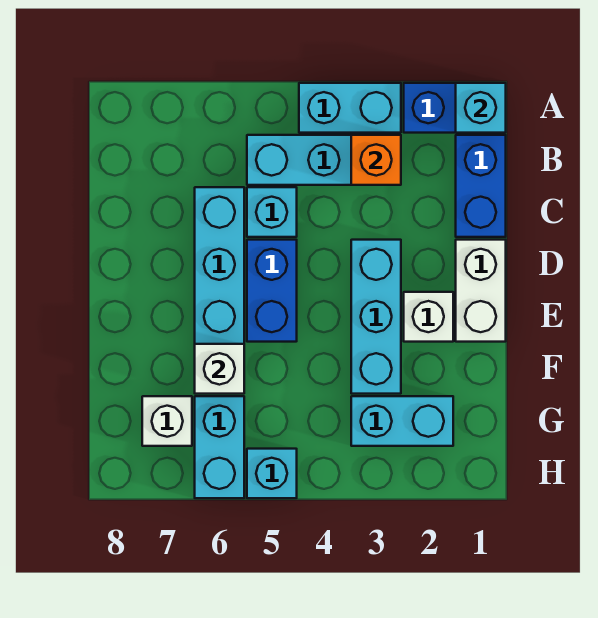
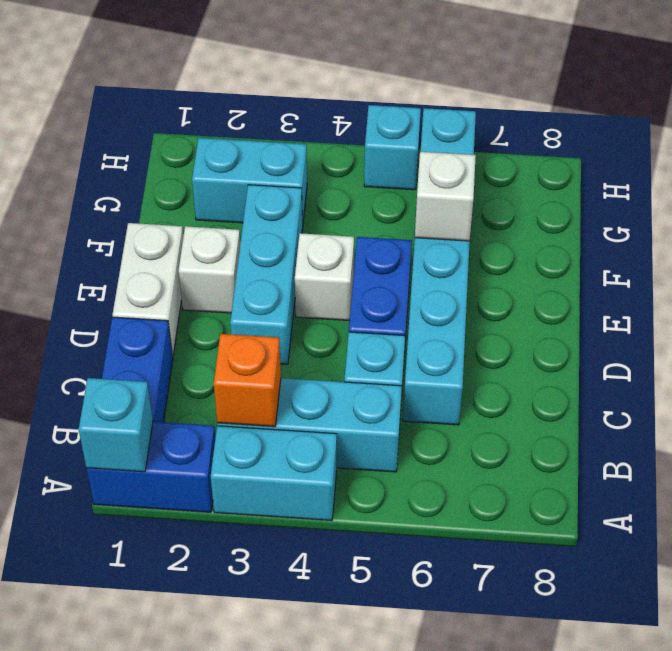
white 1x1 brick [142,396,192,446] -> white 1x1 brick moved to [295,233,354,321]

